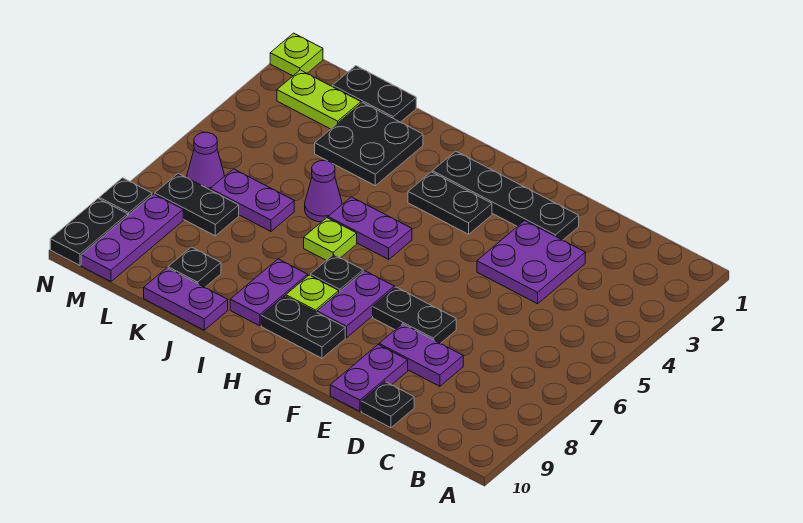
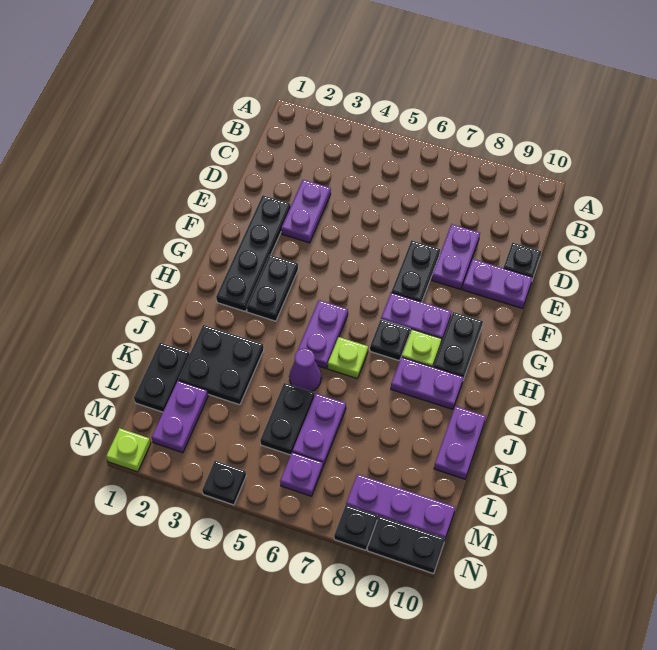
purple 2x2 plate [477,221,585,304] -> purple 1x2 plate [281,180,331,243]
black 1x1 plate [168,247,221,287] -> black 1x1 plate moved to [202,461,246,505]
lime 1x2 plate [277,70,361,129] -> purple 1x2 plate [152,381,208,453]
black 1x2 plate [155,173,239,236] -> black 1x2 plate moved to [260,383,314,455]
purple 1x1 cone [187,132,224,190] -> purple 1x1 plate [280,452,323,496]

